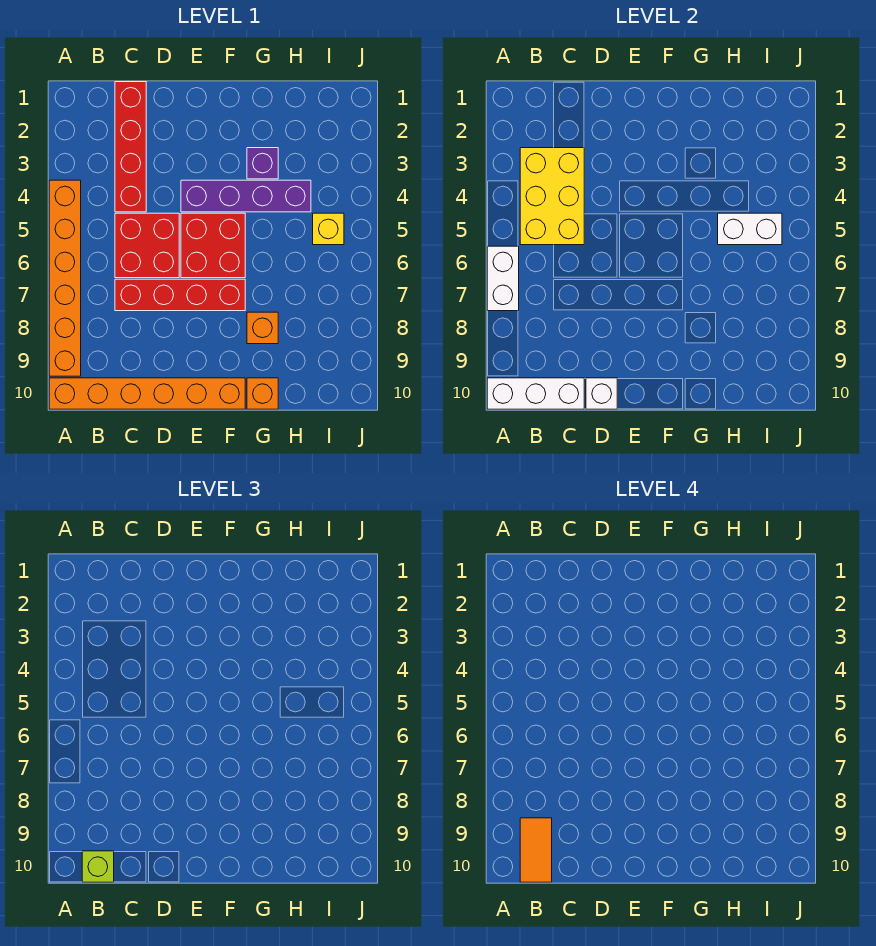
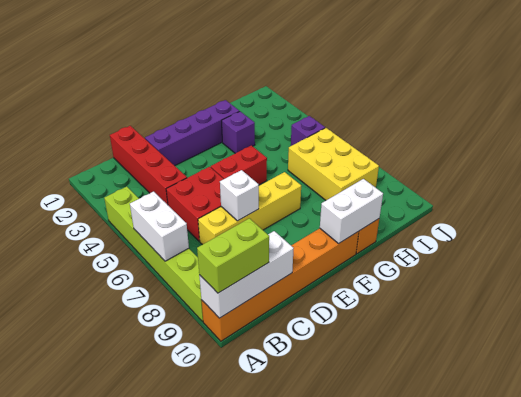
orange 1x6 brick [49,180,81,376] -> lime 1x6 brick [104,187,203,321]
yellow 2x3 brick [520,148,584,245] -> yellow 2x3 brick moved to [288,128,379,200]
orange 1x2 tile [520,818,552,882] -> none
lime 1x1 brick [82,851,114,882] -> lime 1x2 brick [197,218,269,293]
red 1x4 brick [115,279,245,311] -> yellow 1x4 brick [198,172,301,245]
white 1x1 brick [586,378,617,409] -> white 1x1 brick moved to [220,170,259,221]
purple 1x4 brick [181,180,311,212] -> purple 1x4 brick moved to [145,100,239,166]
red 2x2 brick [181,213,245,278] -> red 1x2 brick [211,145,267,185]
orange 1x1 brick [247,312,278,344] -> none
white 1x2 brick [718,213,782,245] -> white 1x2 brick moved to [320,179,383,243]
yellow 1x1 brick [313,213,344,245] -> purple 1x1 brick [291,116,325,146]

